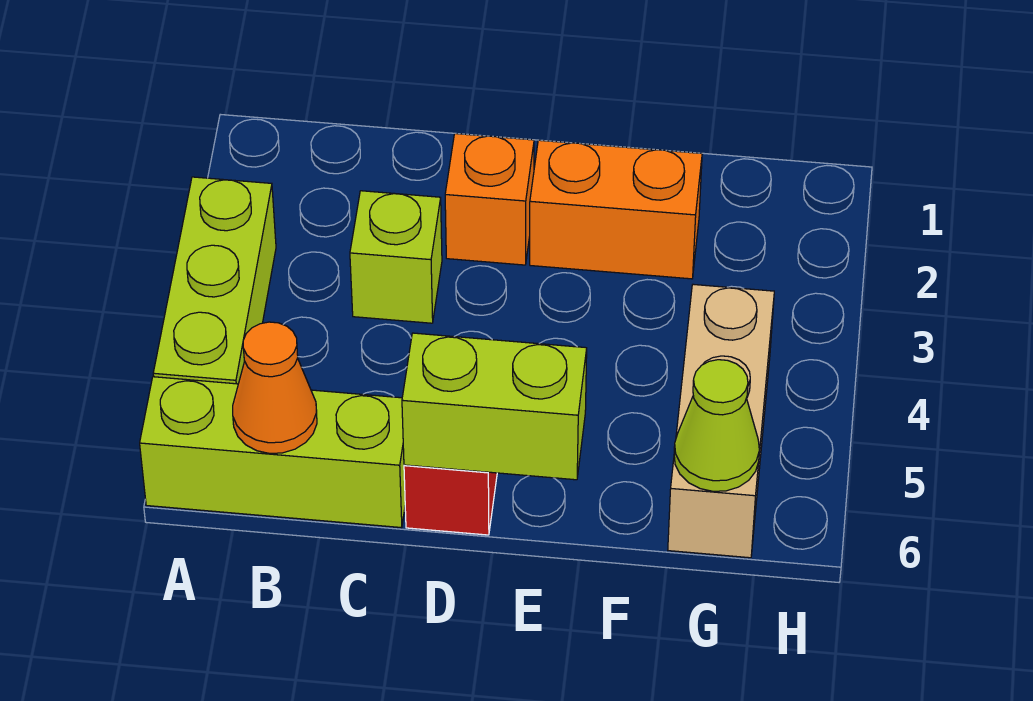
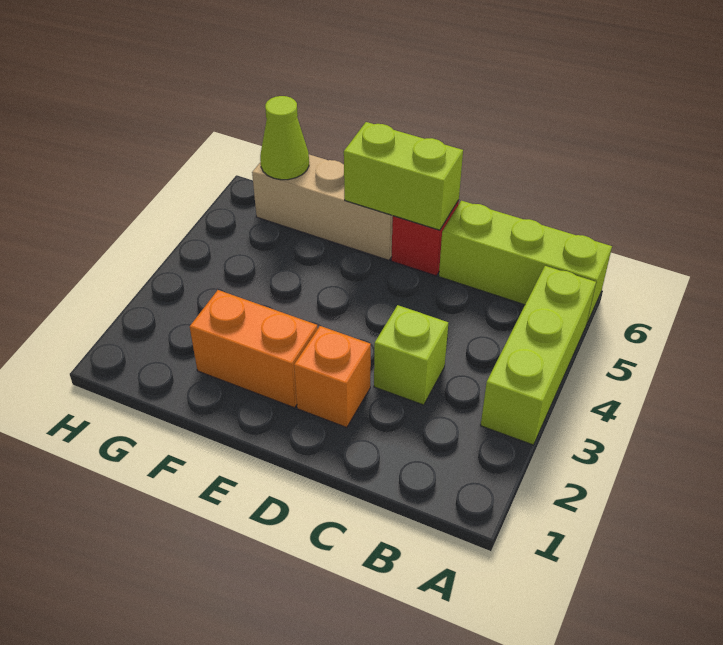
orange 1x1 cone [233,322,317,453] -> none
tan 1x3 brick [668,284,774,558] -> tan 1x3 brick turned to [252,155,393,260]

